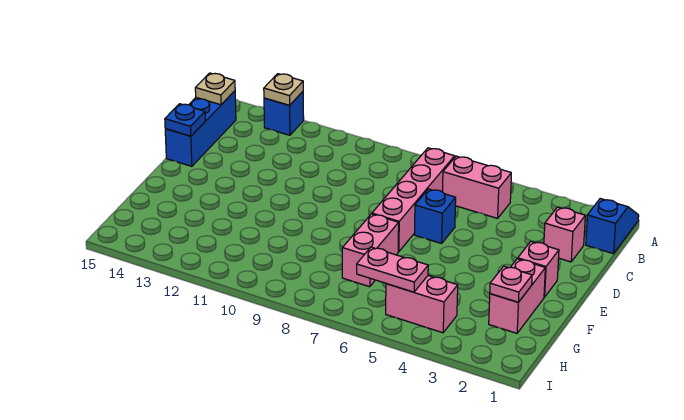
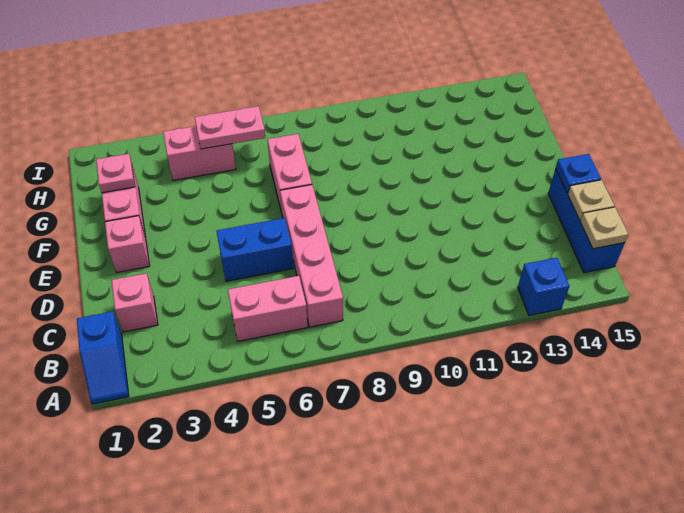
tan 1x1 plate [264,74,303,105] -> tan 1x1 plate moved to [568,180,614,220]
blue 1x1 brick [414,189,456,243] -> blue 1x2 brick [216,218,293,281]

